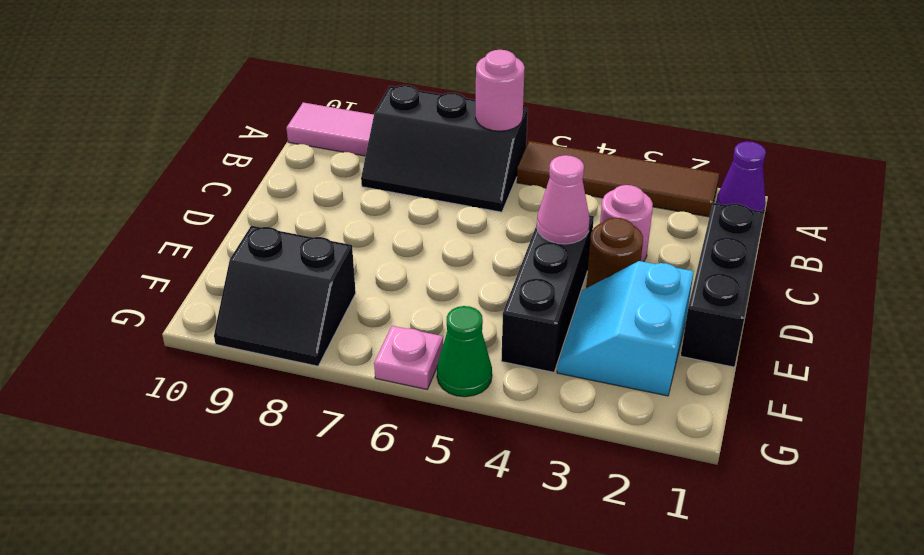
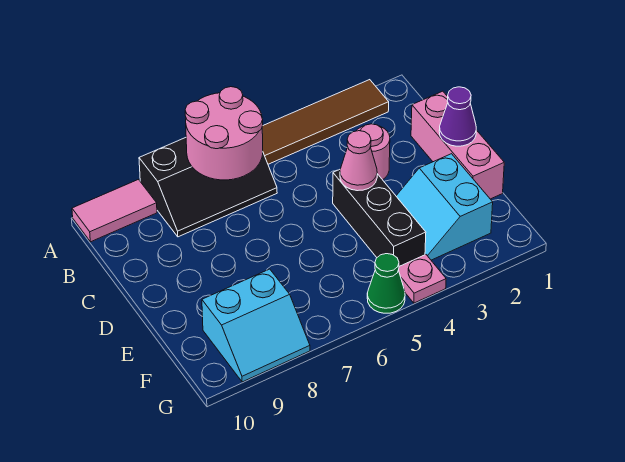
purple 1x1 cone [716,141,766,212] -> purple 1x1 cone moved to [439,87,476,146]
pink 1x1 round brick [476,50,525,131] -> pink 2x2 round brick [185,87,263,180]
black 1x3 brick [681,203,764,367] -> pink 1x3 brick [411,91,504,199]
brown 1x1 round brick [586,218,643,288] -> none
black 2x2 slope [214,226,356,366] -> cyan 2x2 slope [202,269,310,382]
pink 1x1 plate [374,326,443,389] -> pink 1x1 plate moved to [399,255,446,303]

